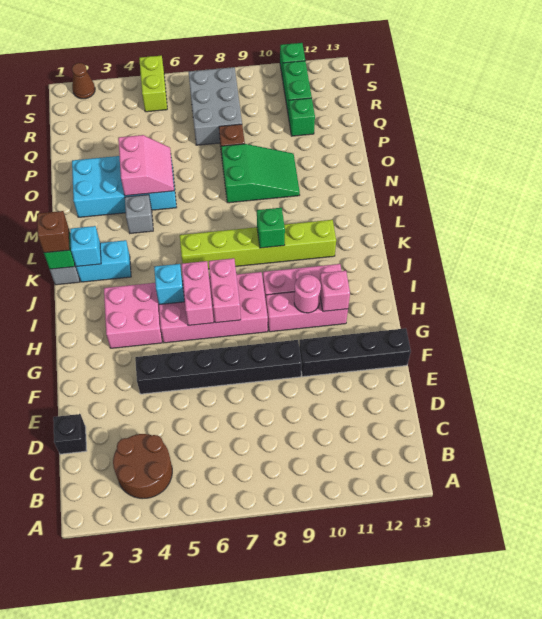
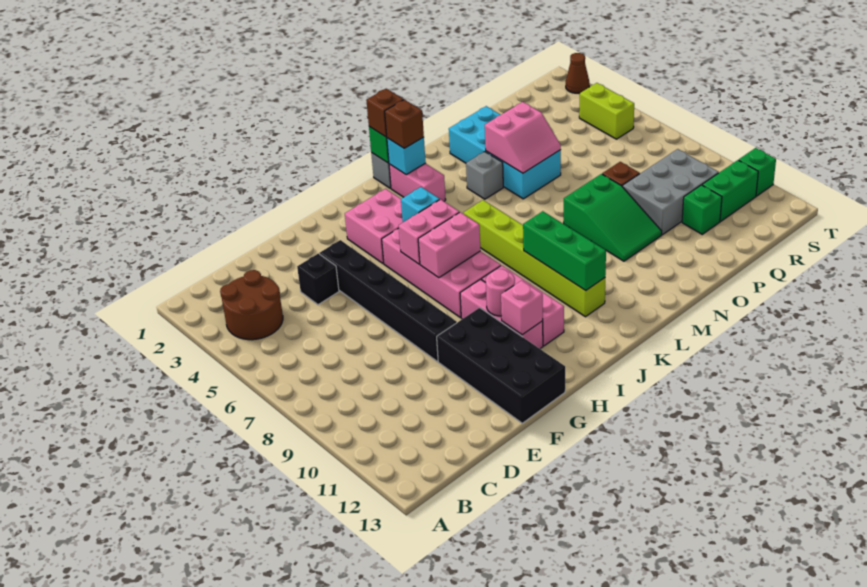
black 1x1 brick [53,414,87,454] -> black 1x1 brick moved to [297,253,339,305]
black 1x4 brick [299,328,411,377] -> black 2x4 brick [437,308,565,423]
cyan 1x2 brick [76,240,131,282] -> pink 1x2 brick [389,163,446,201]
none -> brown 1x1 brick [385,100,424,148]
green 1x1 brick [257,208,285,248] -> green 1x3 brick [523,211,606,291]
grey 2x3 brick [189,67,242,145] -> grey 2x3 brick moved to [623,149,719,235]
lime 1x2 brick [139,56,167,112] -> lime 1x2 brick turned to [579,83,634,139]

